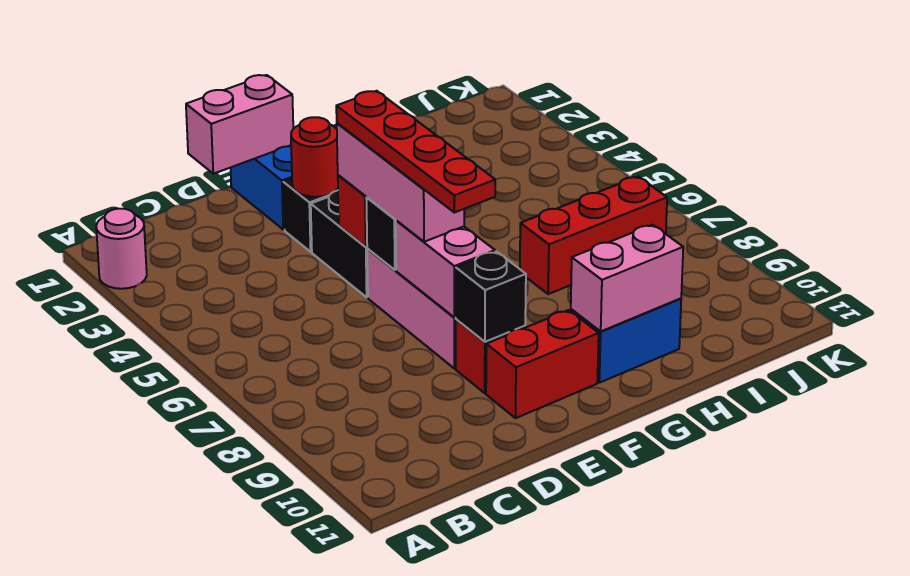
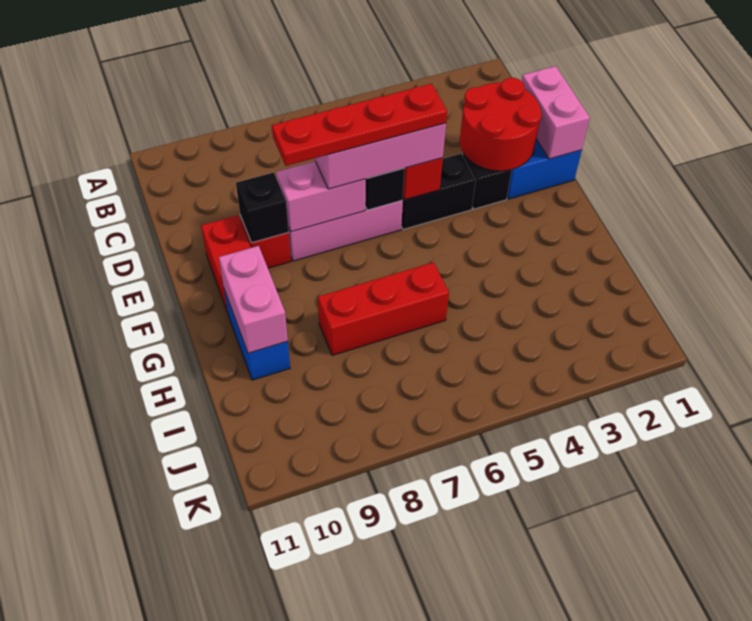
pink 1x1 round brick [96,209,147,289] -> none
red 1x1 round brick [291,117,338,197] -> red 2x2 round brick [460,78,542,171]
red 1x3 brick [520,177,667,294] -> red 1x3 brick turned to [318,262,449,355]

